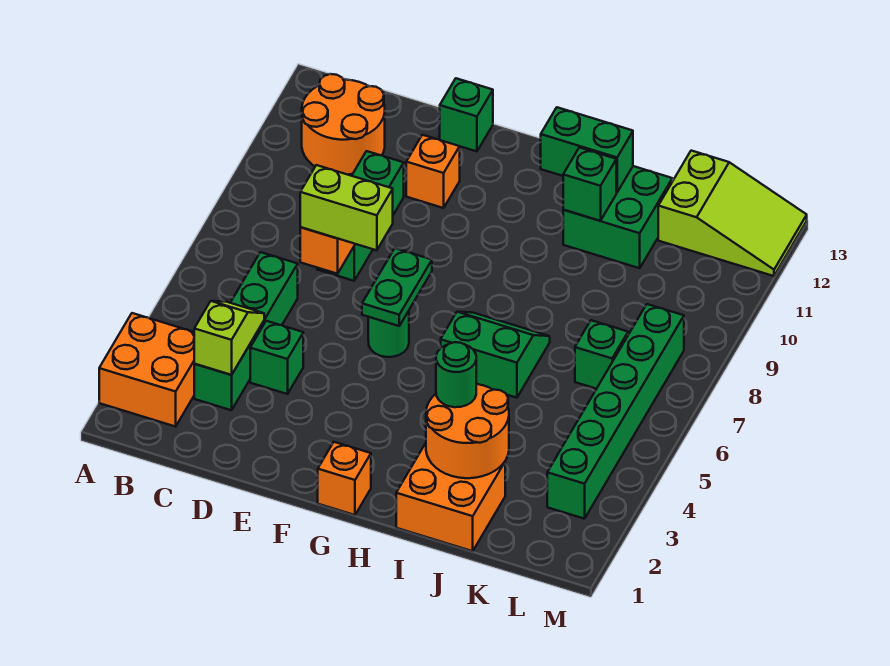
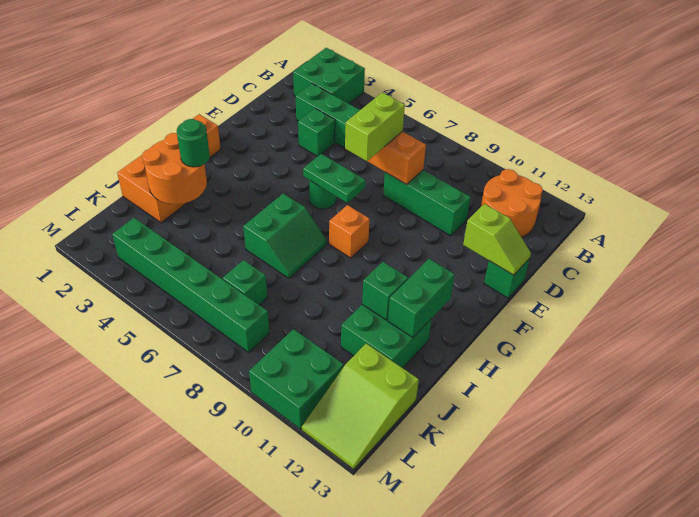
orange 2x2 brick [99,313,194,427] -> green 2x2 brick [293,48,365,104]
lime 1x2 slope [194,301,264,375] -> lime 1x2 slope moved to [463,204,531,275]
orange 1x1 brick [406,135,460,208] -> orange 1x1 brick moved to [329,205,370,258]
none -> green 2x2 brick [249,329,344,429]

